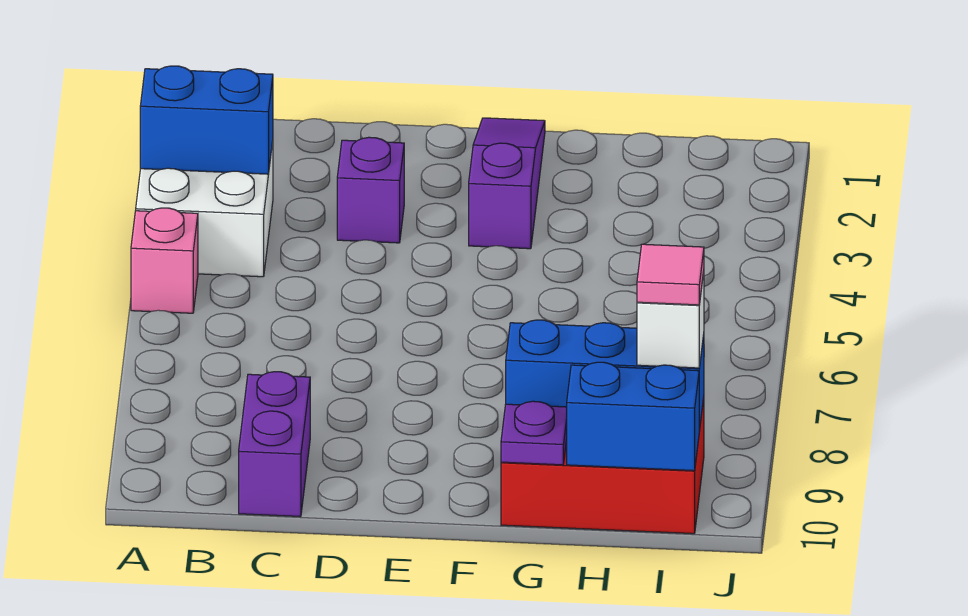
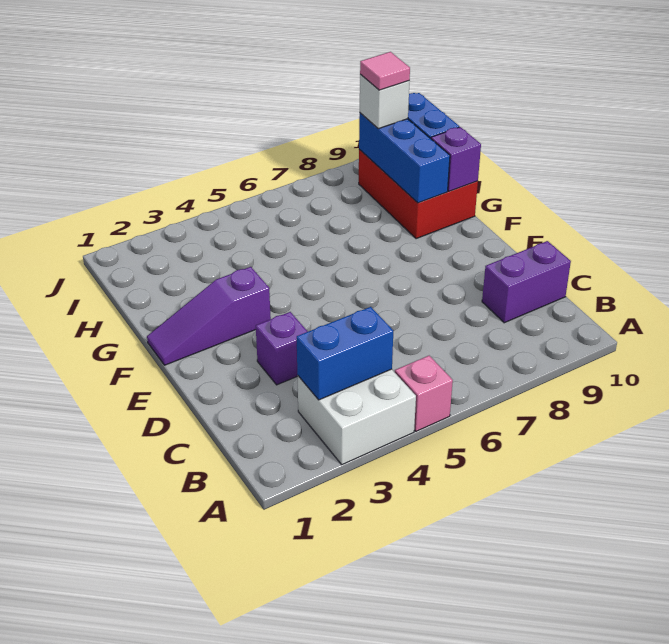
blue 1x2 brick [140,66,273,174] -> blue 1x2 brick turned to [297,307,393,400]
purple 1x1 plate [501,401,567,465] -> purple 1x1 brick [431,127,481,191]

